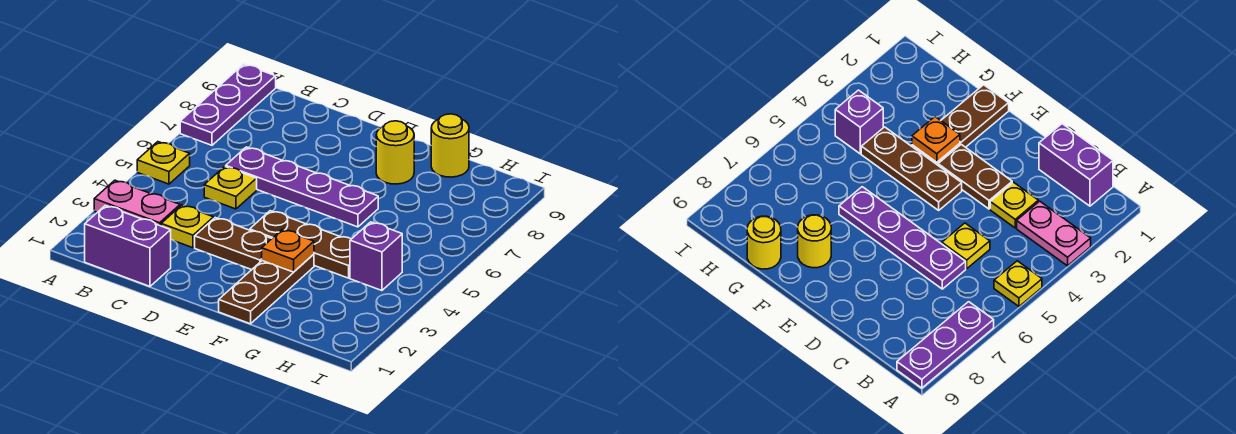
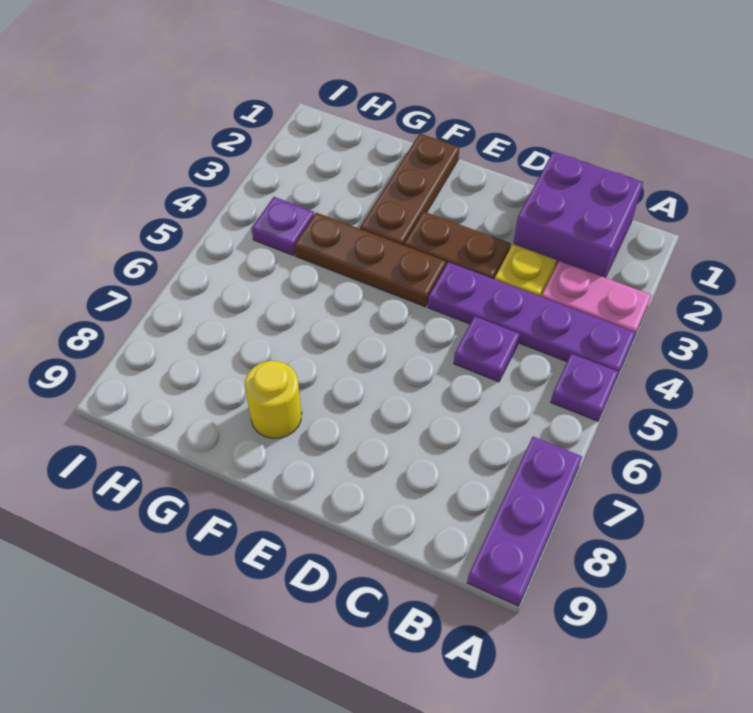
yellow 1x1 plate [137,142,190,184] -> purple 1x1 plate [551,354,618,421]
purple 1x2 brick [85,206,171,286] -> purple 2x2 brick [513,152,643,278]
yellow 1x1 plate [204,166,257,209] -> purple 1x1 plate [454,316,520,382]
purple 1x4 plate [226,147,378,227] -> purple 1x4 plate moved to [428,262,635,376]
orange 1x1 plate [262,230,314,272] -> none
yellow 1x1 round brick [431,114,469,177] -> none
purple 1x1 brick [350,222,402,291] -> purple 1x1 plate [252,197,314,255]

